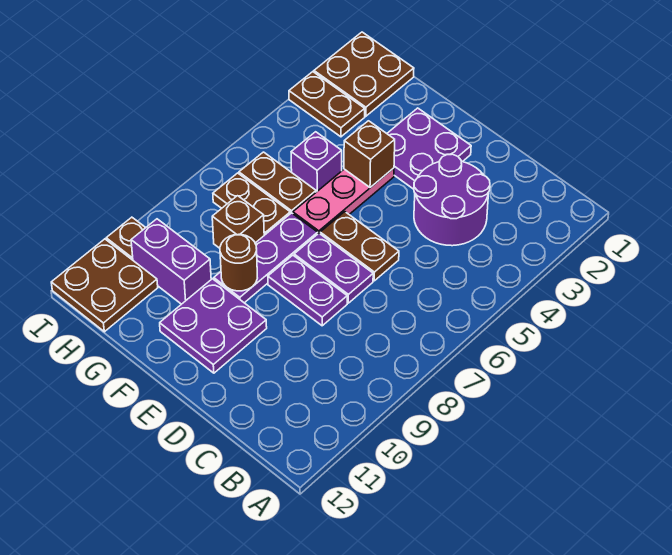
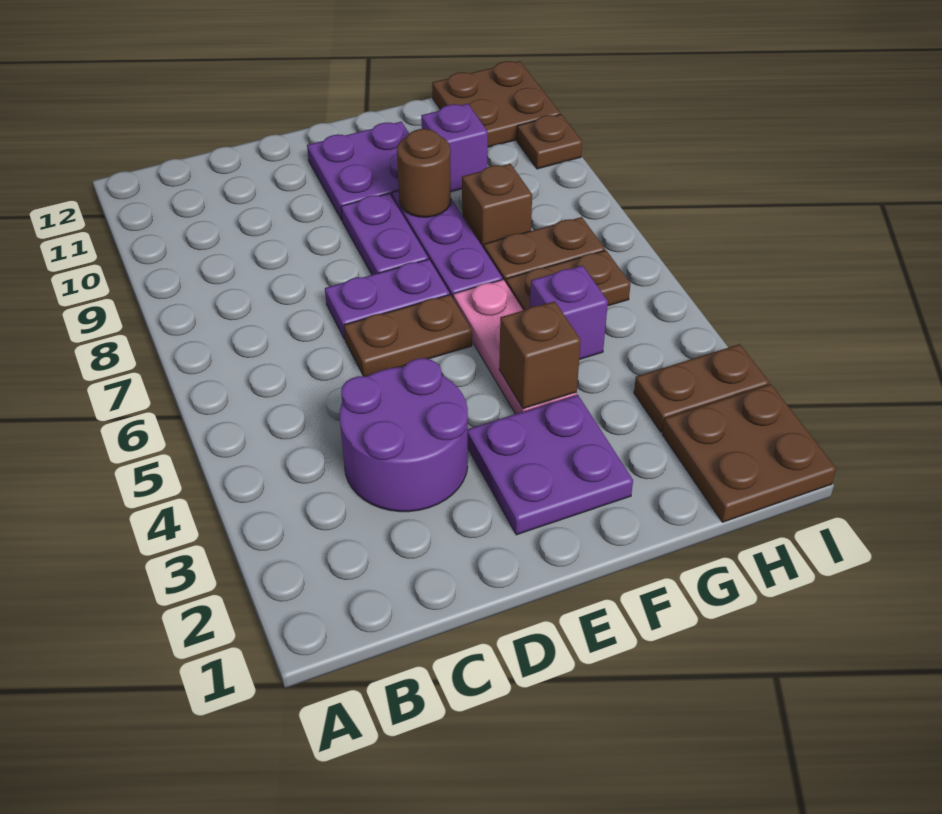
purple 1x2 plate [268,255,347,326] -> purple 1x2 plate turned to [341,193,428,275]
purple 1x2 brick [131,219,211,304] -> purple 1x1 brick [421,104,488,192]

